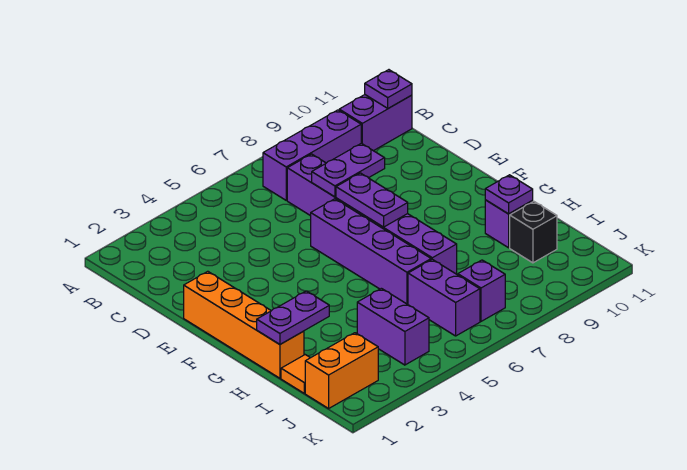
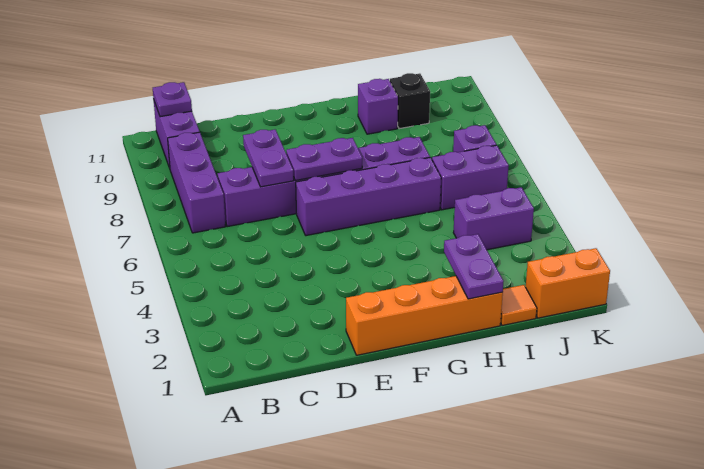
purple 1x1 plate [485,175,533,214] -> none
orange 1x2 brick [305,333,378,408] -> orange 1x2 brick turned to [526,248,610,318]

